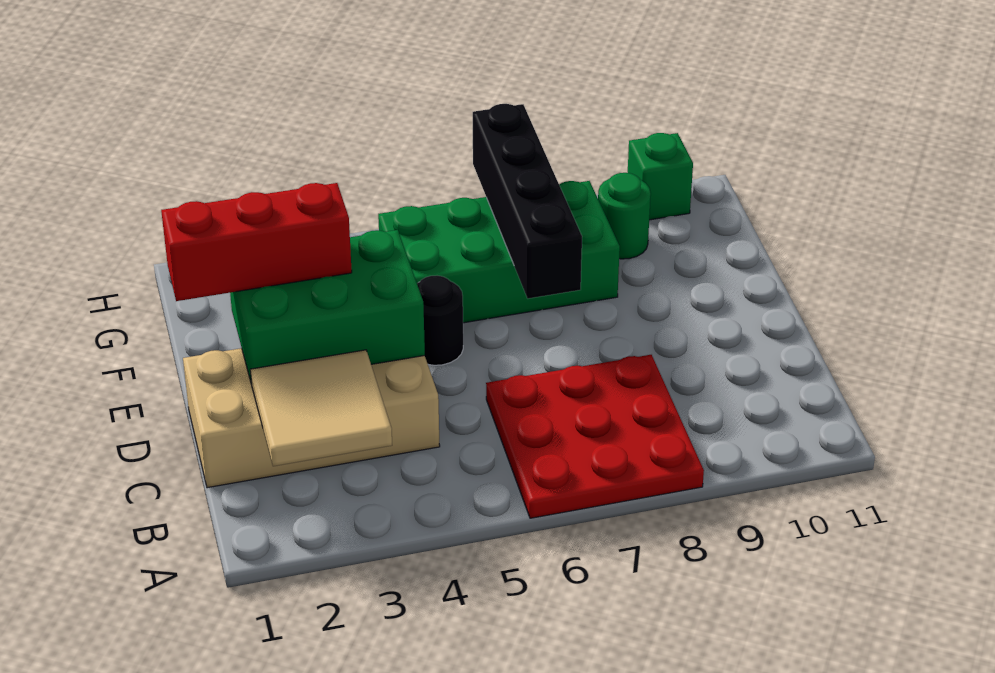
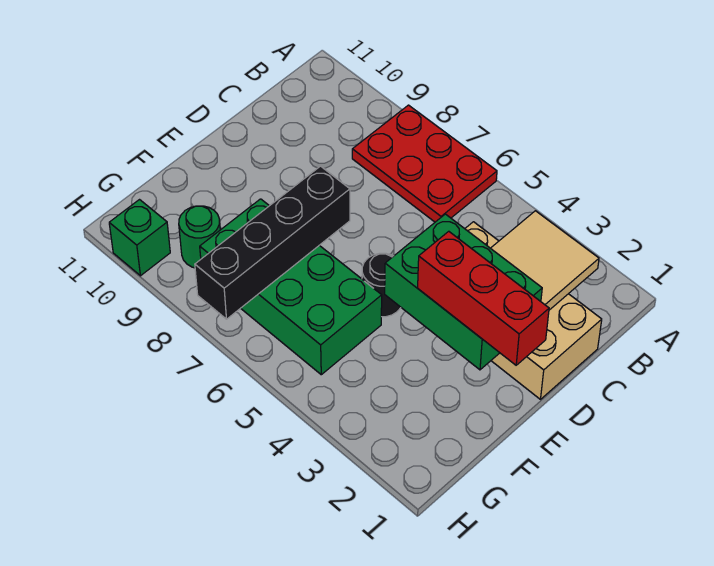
red 3x3 plate [486,355,704,518] -> red 2x3 plate [352,105,497,222]

